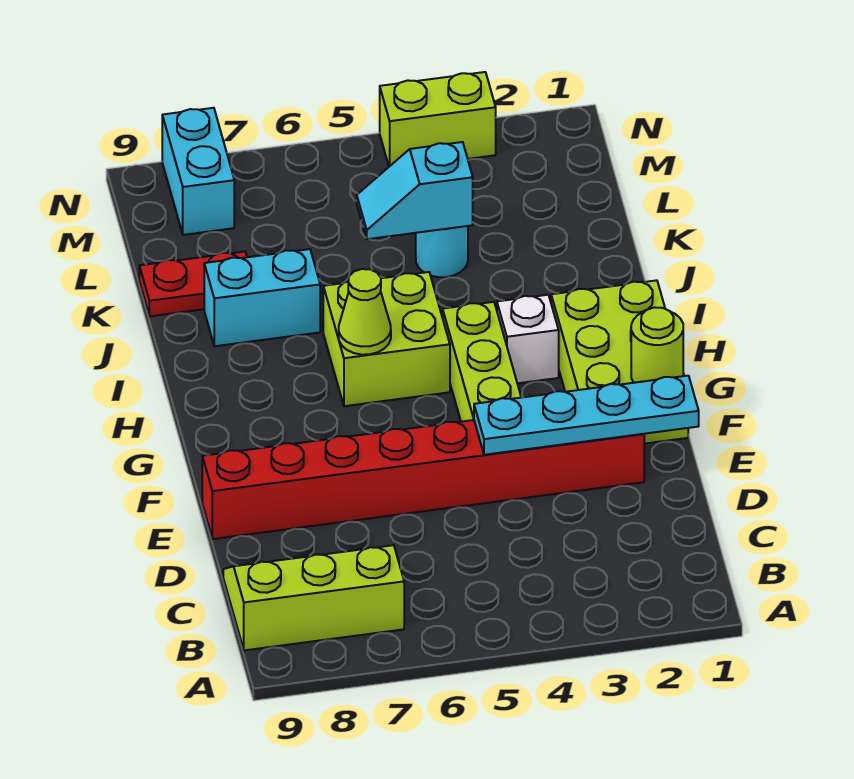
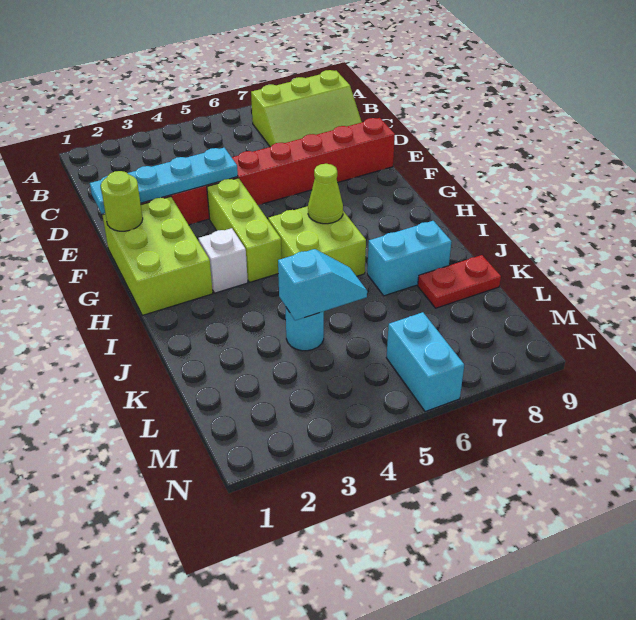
cyan 1x2 brick [162,108,234,235] -> cyan 1x2 brick moved to [386,312,464,412]
lime 1x2 brick [380,72,496,167] -> none

